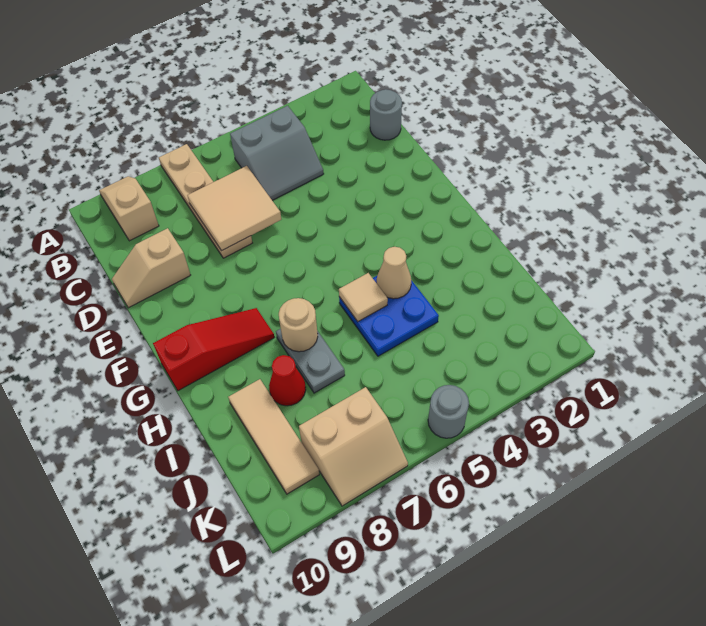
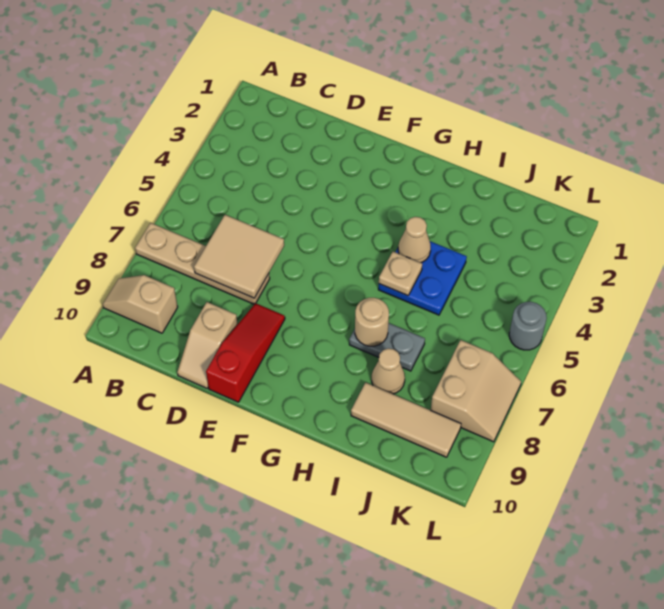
grey 2x2 slope [230,106,324,200] -> none
grey 1x1 round brick [370,89,402,140] -> none
red 1x3 slope [153,308,274,391] -> red 1x3 slope moved to [206,303,285,402]
tan 1x1 tile [339,273,388,322] -> tan 1x1 plate [379,252,422,296]
red 1x1 cone [269,355,306,406] -> tan 1x1 cone [372,348,405,394]

